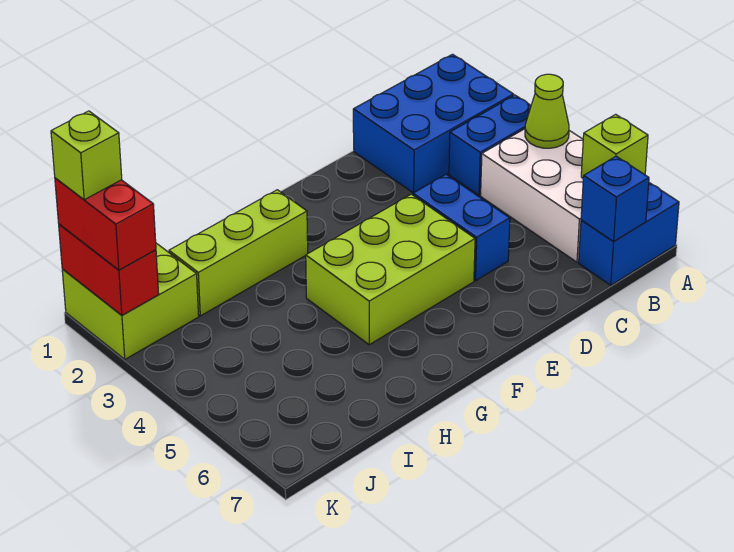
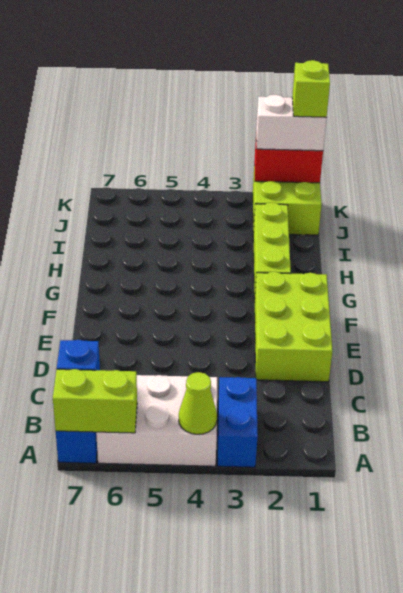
blue 2x3 brick [353,54,514,193] -> none
lime 1x1 brick [581,114,648,178] -> lime 1x2 brick [53,369,137,433]
blue 1x2 brick [413,174,510,281] -> none
lime 2x3 brick [306,194,475,345] -> lime 2x3 brick moved to [255,272,333,382]
red 1x2 brick [55,178,156,270] -> white 1x2 brick [256,95,326,151]

